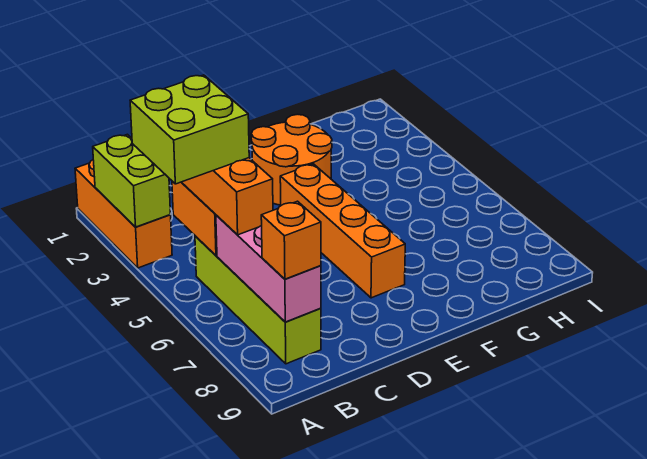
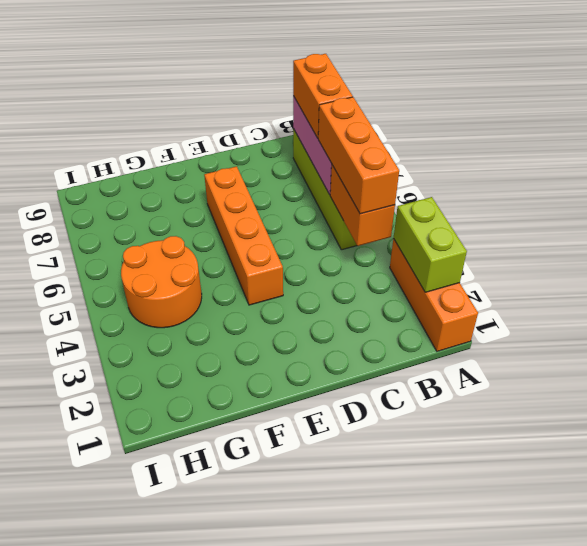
lime 2x2 brick [130,75,249,184] -> none
orange 1x1 brick [261,201,321,279] -> orange 1x2 brick [293,54,353,138]
orange 2x2 round brick [251,114,332,205] -> orange 2x2 round brick moved to [121,236,202,328]

